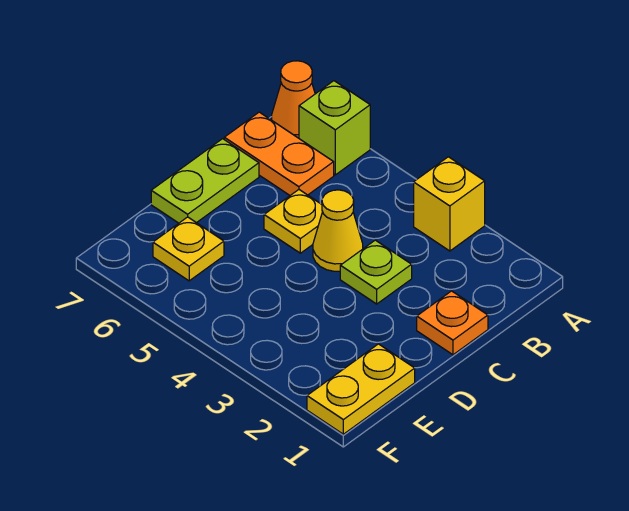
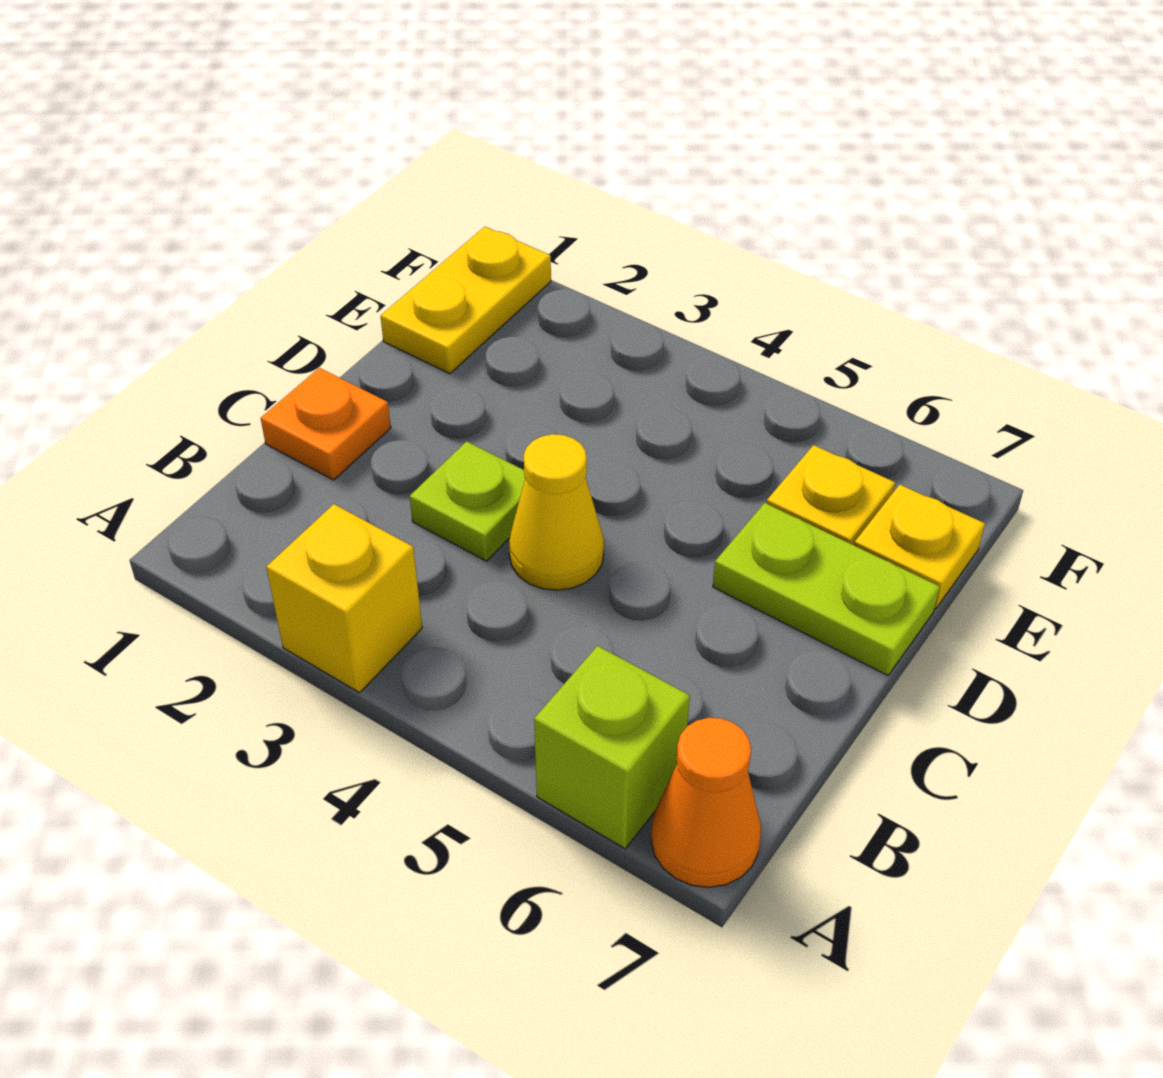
orange 1x2 plate [224,112,334,195] -> none
yellow 1x1 plate [264,190,323,253] -> yellow 1x1 plate moved to [854,485,985,609]
lime 1x2 plate [151,139,259,223] -> lime 1x2 plate turned to [713,503,940,676]

